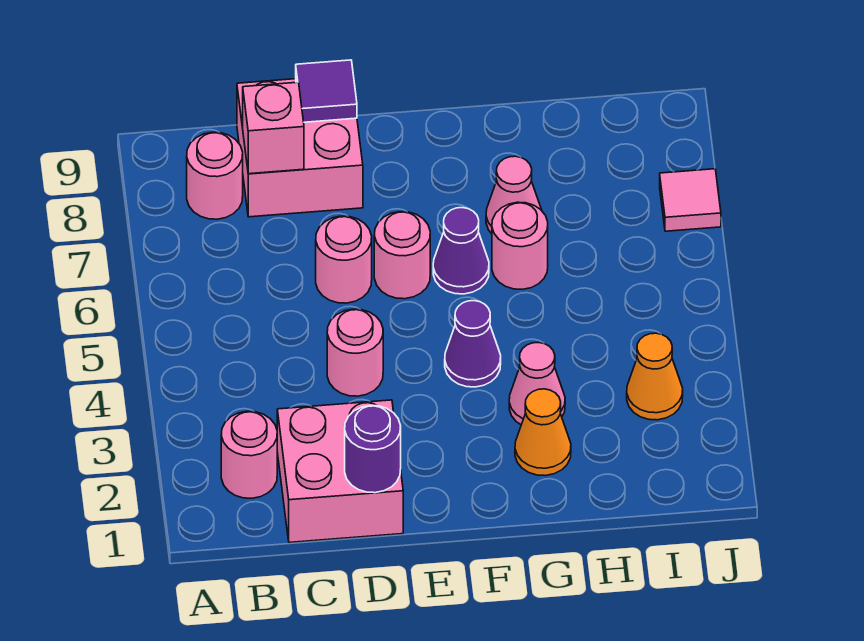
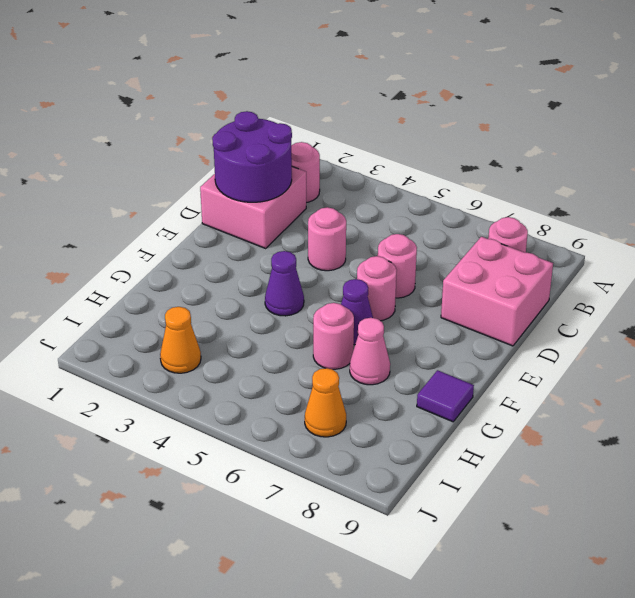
pink 1x1 brick [243,82,304,174] -> none
purple 1x1 round brick [345,406,401,493] -> purple 2x2 round brick [212,111,292,202]
purple 1x1 tile [296,60,357,122] -> purple 1x1 tile moved to [417,370,474,422]
orange 1x1 cone [515,389,571,476] -> orange 1x1 cone moved to [305,368,346,437]
pink 1x1 cone [509,343,565,425] -> none
pink 1x1 tile [660,169,721,231] -> none

